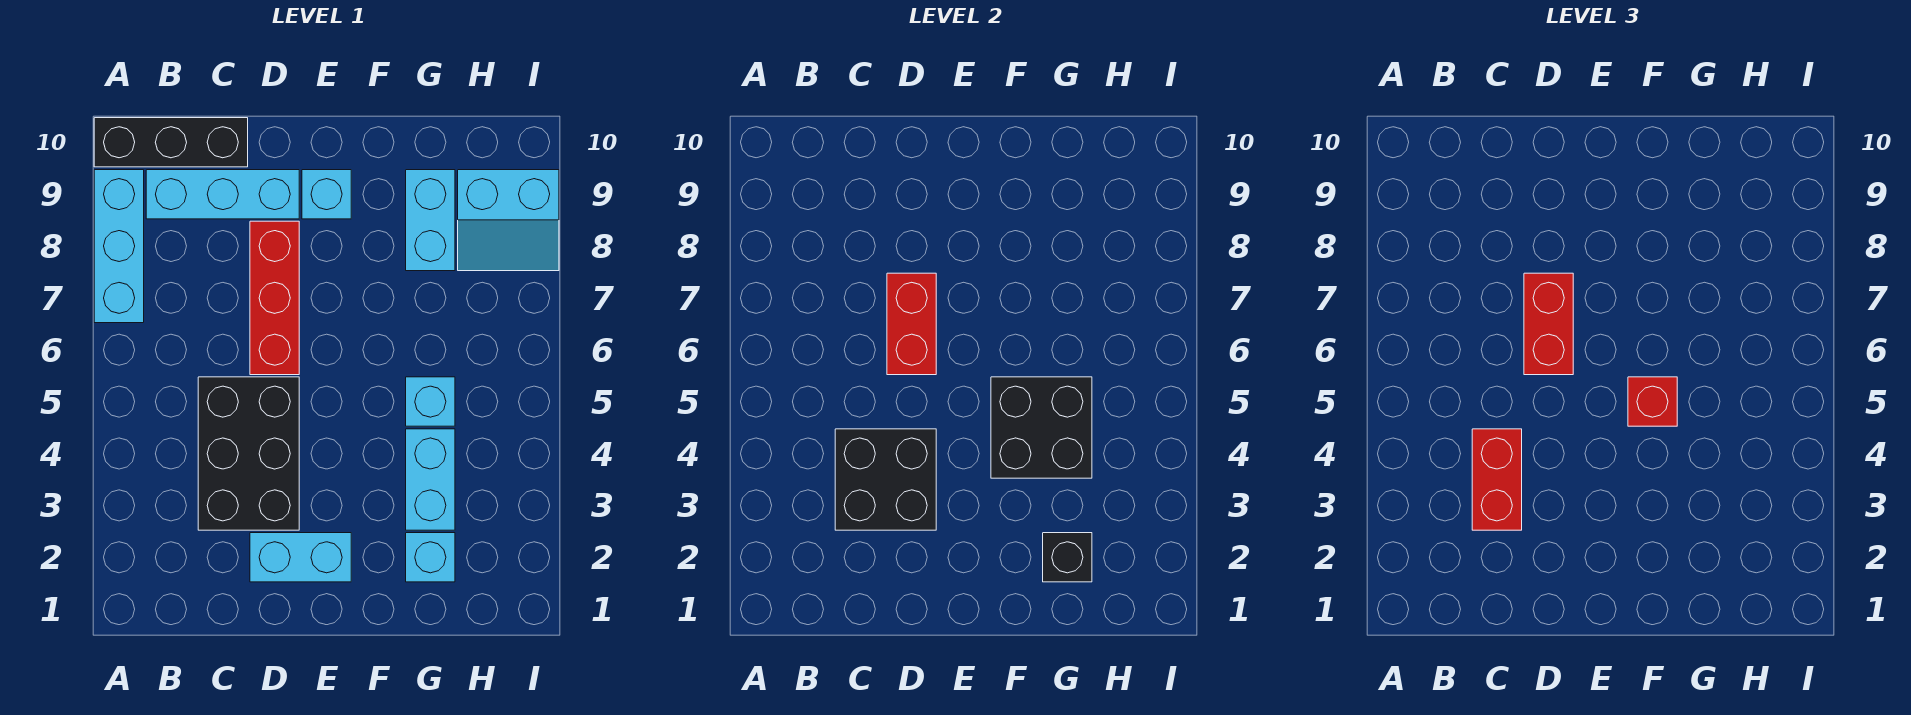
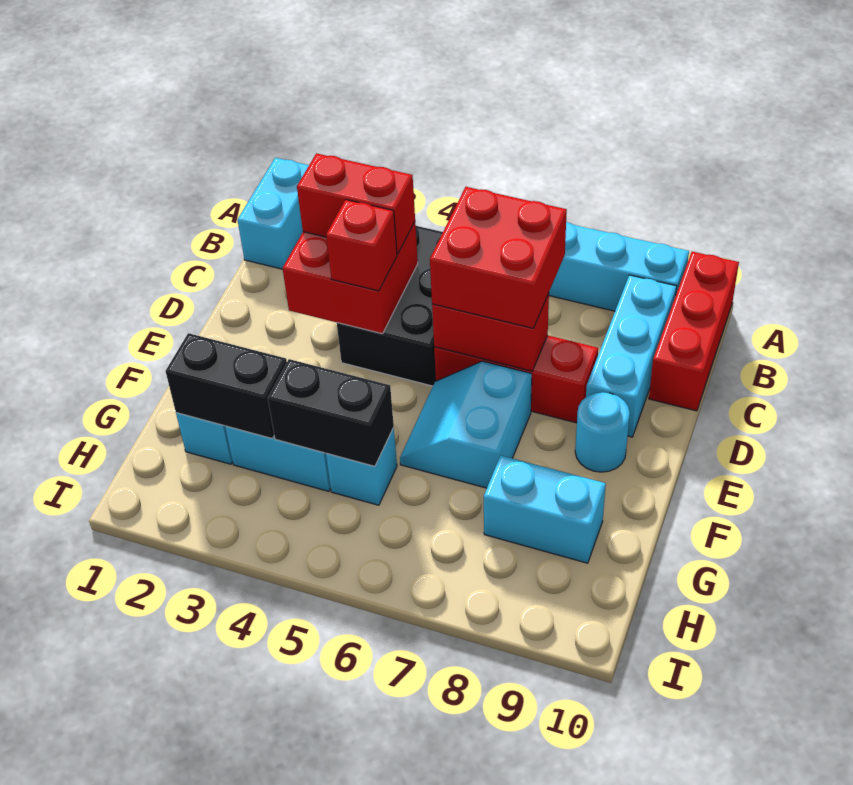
black 1x3 brick [94,118,248,167] -> red 1x3 brick [649,252,739,411]
black 2x3 brick [198,377,299,530] -> black 2x3 brick turned to [337,226,443,386]
black 2x2 brick [835,429,936,530] -> red 2x2 brick [283,222,418,334]
cyan 1x2 brick [250,533,351,582] -> cyan 1x2 brick moved to [238,158,309,269]
red 1x2 brick [1524,273,1573,375] -> red 2x2 brick [430,187,567,328]
cyan 1x1 brick [302,170,351,219] -> cyan 1x1 round brick [575,392,630,472]
black 2x2 brick [991,377,1092,478] -> black 1x2 brick [268,359,394,466]
red 1x1 brick [1628,377,1677,426] -> red 1x1 brick moved to [326,200,397,291]
black 1x1 brick [1043,533,1092,582] -> black 1x2 brick [165,333,287,439]
cyan 2x2 slope [458,170,559,271] -> cyan 2x2 slope moved to [400,361,532,488]

